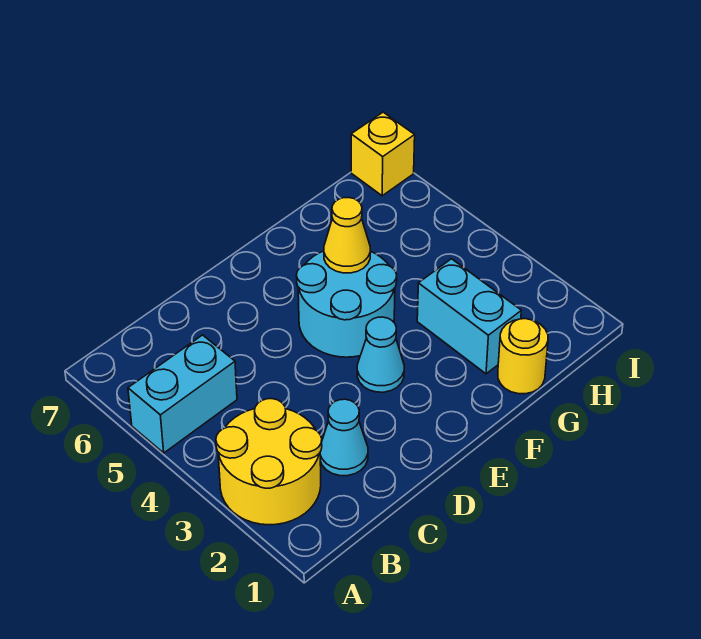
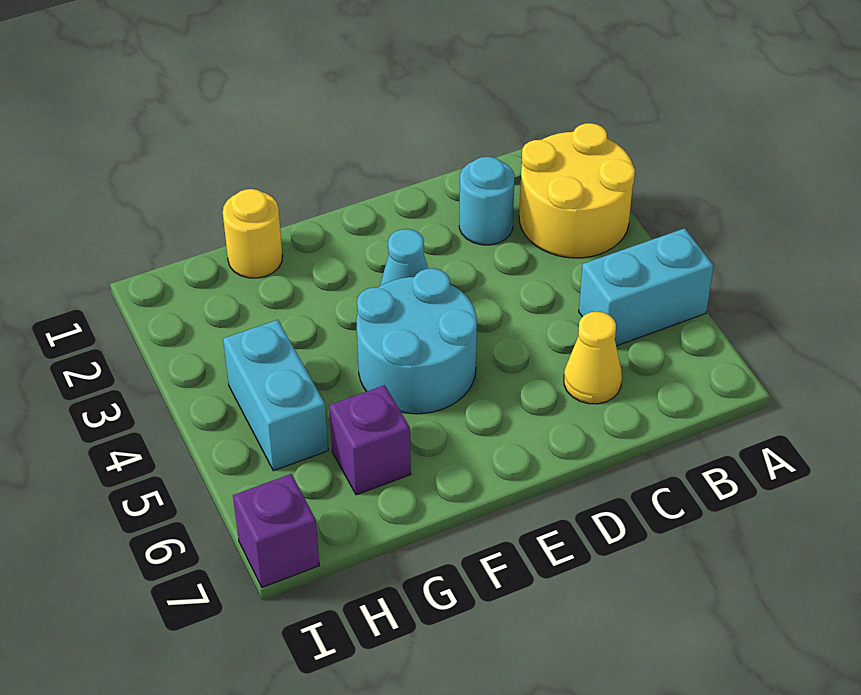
cyan 1x1 cone [320,399,368,476] -> cyan 1x1 round brick [459,157,514,245]
yellow 1x1 cone [324,198,370,273] -> yellow 1x1 cone moved to [564,312,622,404]
cyan 1x2 brick [417,259,521,374] -> cyan 1x2 brick moved to [223,320,328,471]
none -> purple 1x1 brick [329,385,411,495]
yellow 1x1 brick [351,112,415,196] -> purple 1x1 brick [233,474,319,587]

